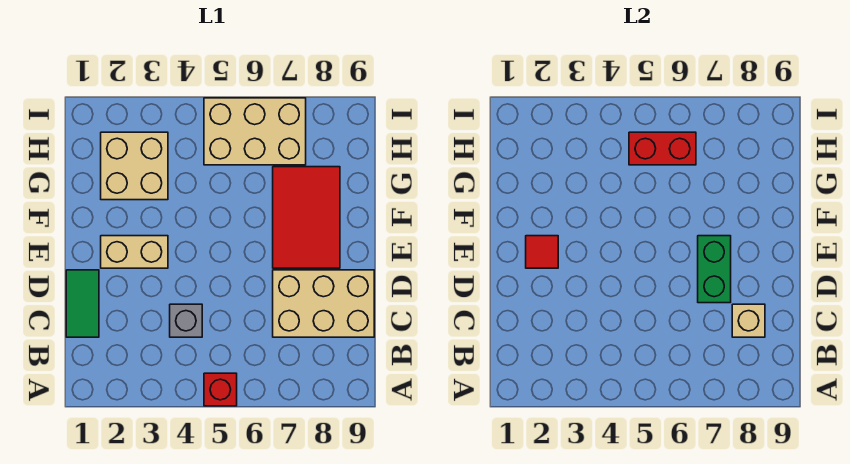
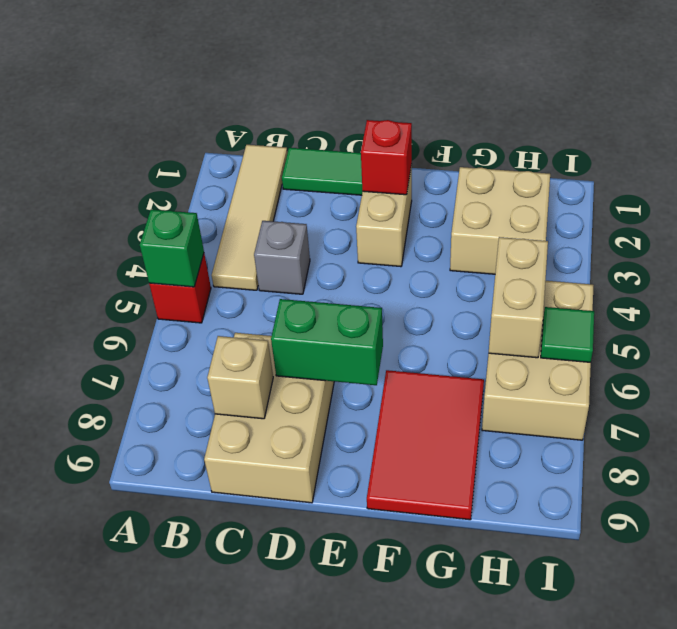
none -> green 1x1 brick [140,209,204,287]
none -> tan 1x4 tile [212,145,287,290]
red 1x1 tile [526,236,558,268] -> red 1x1 brick [361,120,412,195]
red 2x3 tile [273,167,340,268] -> red 2x3 tile turned to [367,370,484,520]
red 1x2 brick [629,132,696,165] -> tan 1x2 brick [489,237,548,358]
none -> green 1x1 tile [541,307,594,362]

